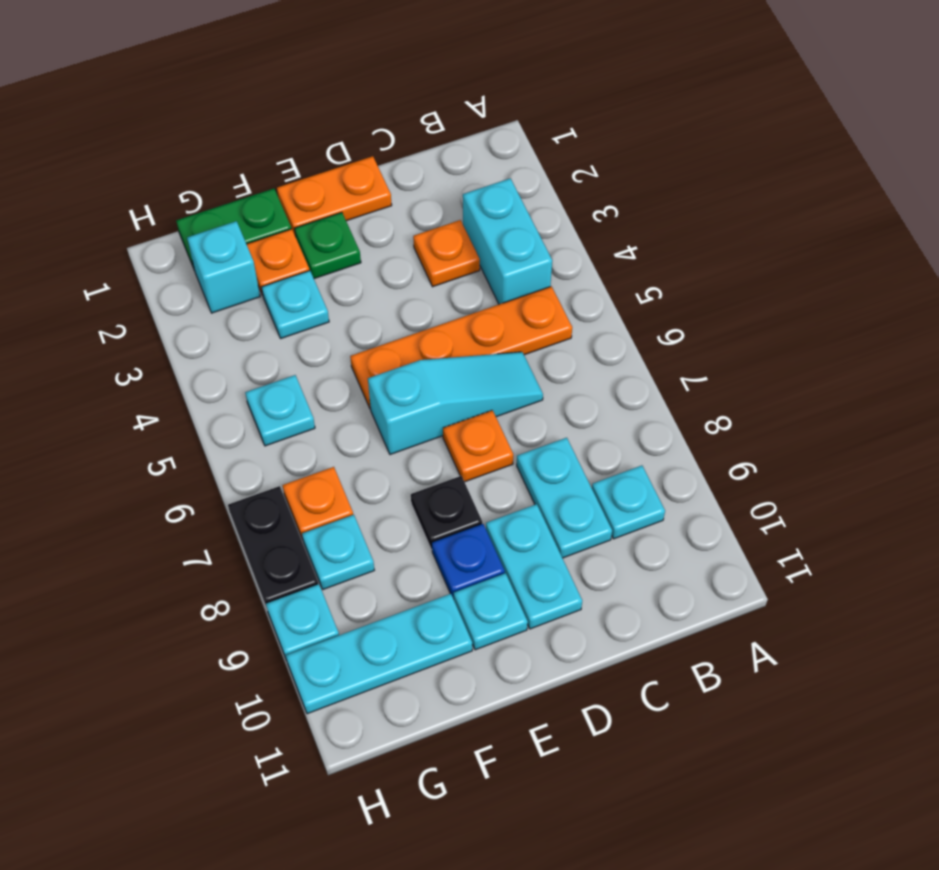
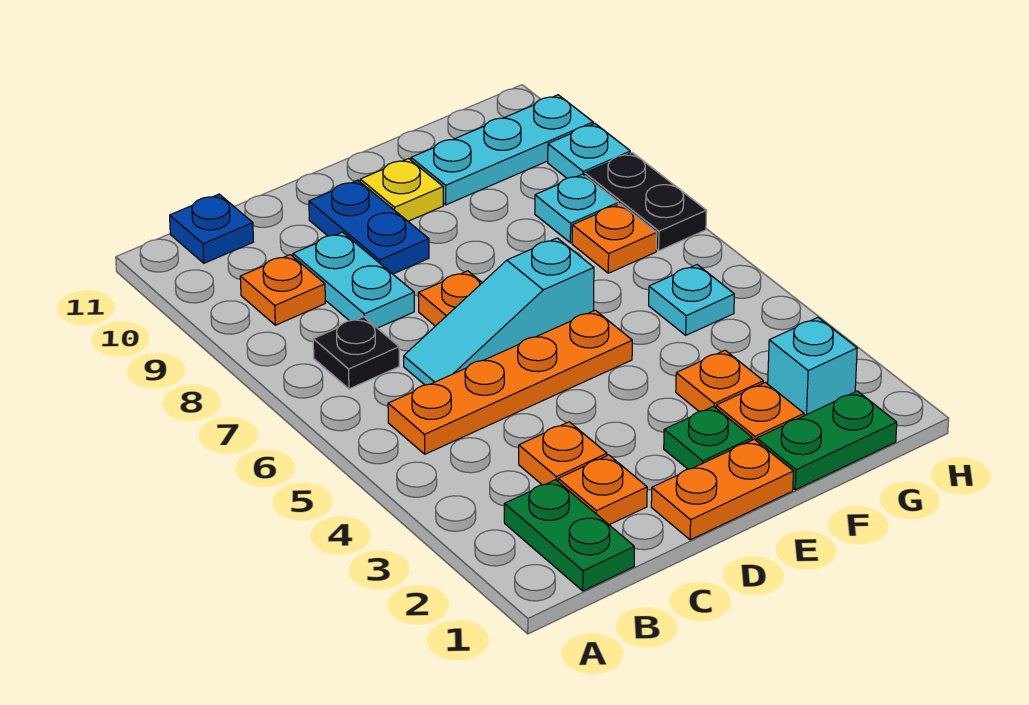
none -> green 1x2 plate [504,480,634,591]
cyan 1x2 brick [463,179,552,304] -> none
cyan 1x1 plate [592,466,665,539] -> orange 1x1 plate [240,255,325,325]
none -> orange 1x1 plate [558,455,647,525]
cyan 1x2 plate [486,504,582,629] -> blue 1x2 plate [309,180,429,274]
black 1x1 plate [411,476,482,550] -> black 1x1 plate moved to [313,317,399,389]
blue 1x1 plate [432,524,505,599] -> blue 1x1 plate moved to [170,194,253,263]
cyan 1x1 plate [454,573,528,650] -> yellow 1x1 plate [360,159,443,221]
cyan 1x1 plate [262,271,329,338] -> orange 1x1 plate [676,350,763,411]

